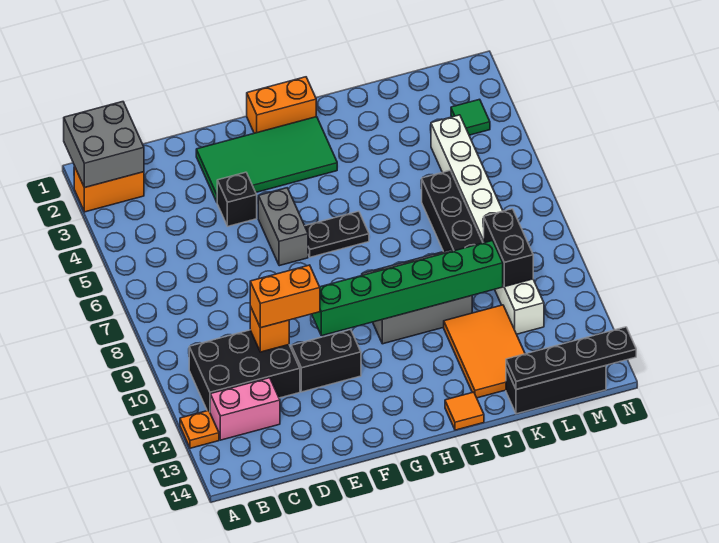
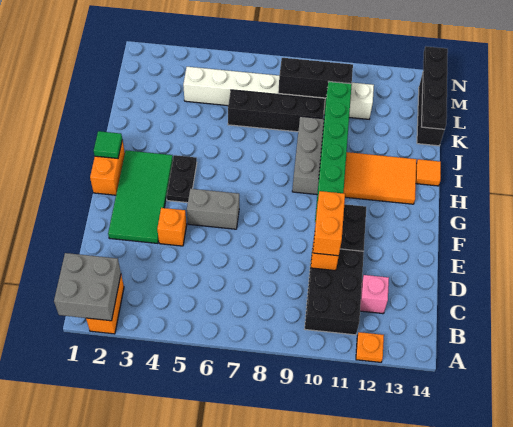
pink 1x2 brick [210,378,280,440] -> pink 1x1 brick [360,275,389,314]
black 1x1 brick [217,172,257,226] -> orange 1x1 brick [157,208,187,246]
black 1x2 plate [305,211,369,257] -> black 1x2 plate moved to [166,155,197,203]
orange 2x3 tile [444,305,525,398] -> orange 2x3 tile moved to [344,152,417,204]
black 1x2 brick [484,209,533,287] -> black 1x3 brick [278,58,353,98]
green 1x1 tile [451,99,490,135] -> green 1x1 tile moved to [94,131,122,158]

